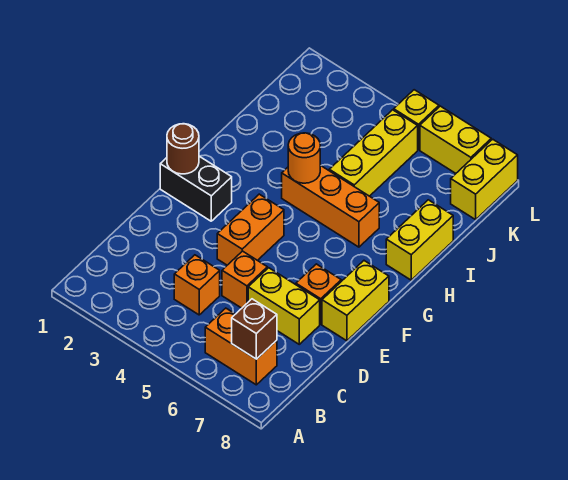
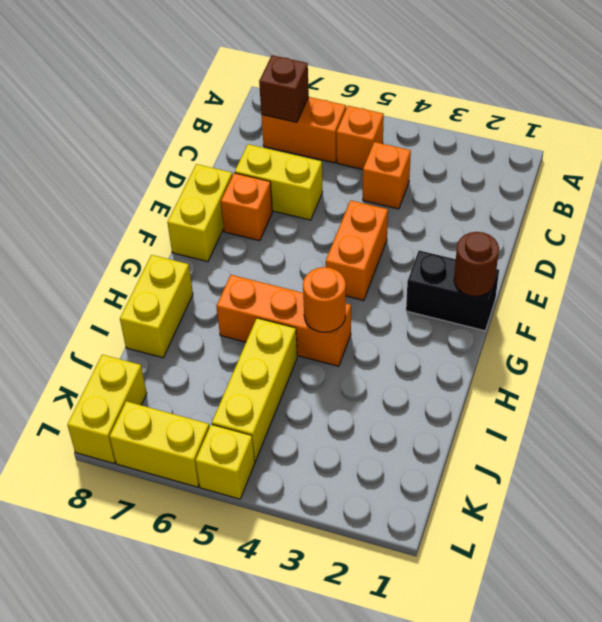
orange 1x1 brick [222,251,267,308] -> orange 1x1 brick moved to [336,106,384,169]

